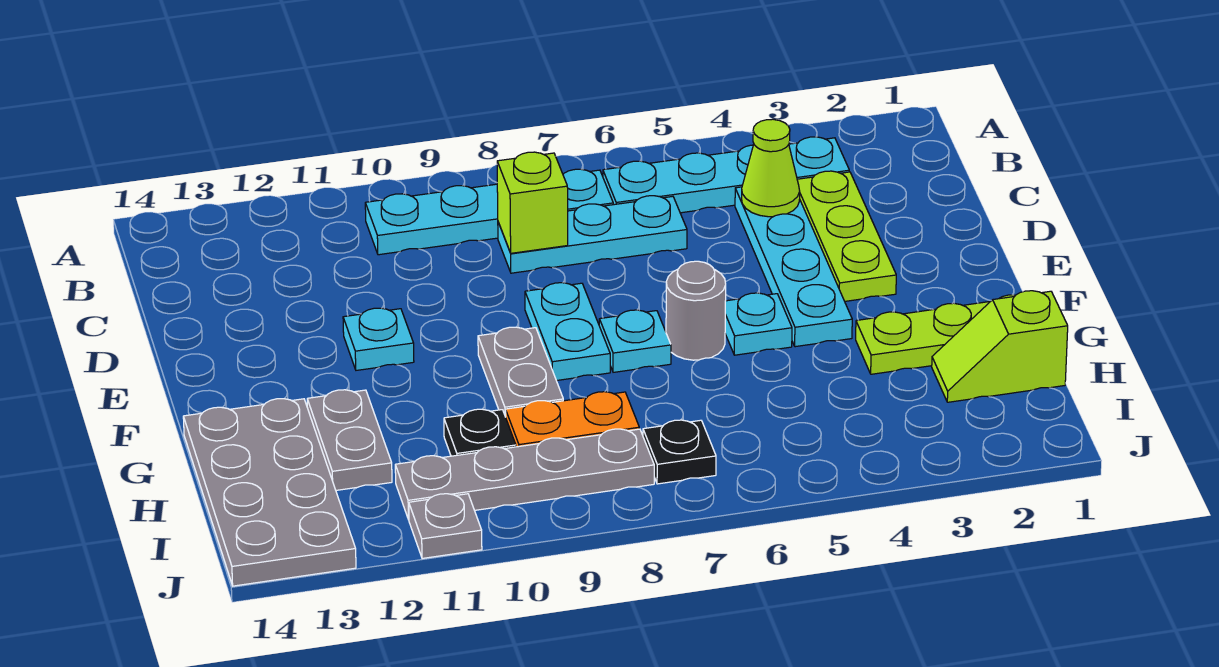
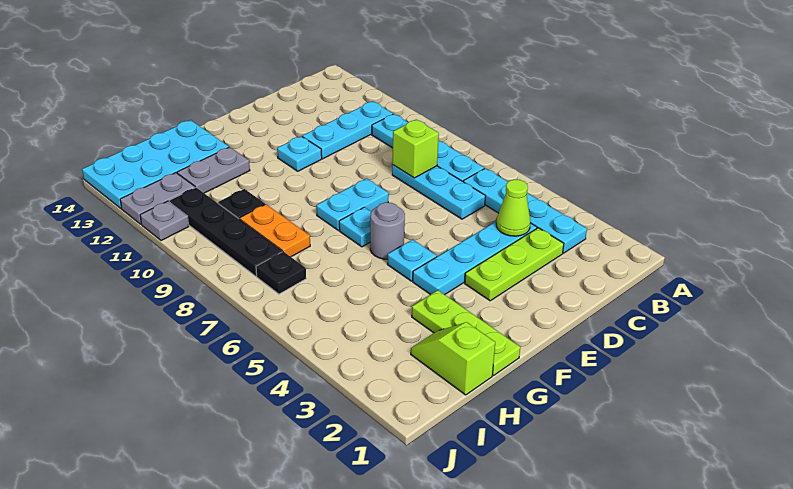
none -> cyan 1x3 plate [302,101,393,159]
grey 1x2 plate [478,327,563,417] -> grey 1x2 plate moved to [120,173,195,224]
grey 2x4 plate [183,399,356,586] -> cyan 2x4 plate [82,120,229,209]
grey 1x4 plate [395,429,654,520] -> black 1x4 plate [169,187,282,276]

